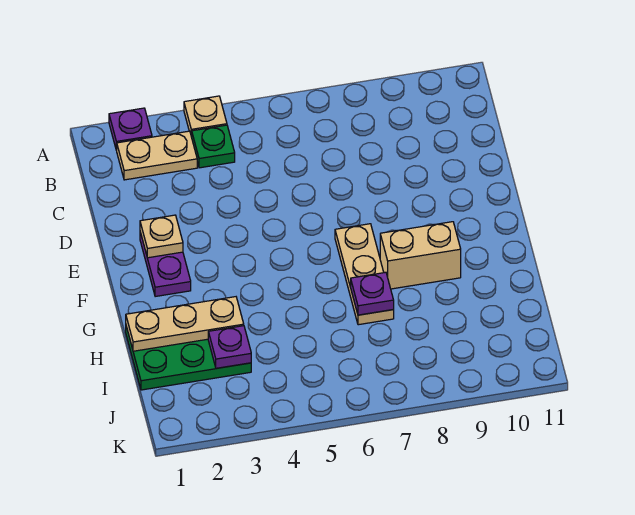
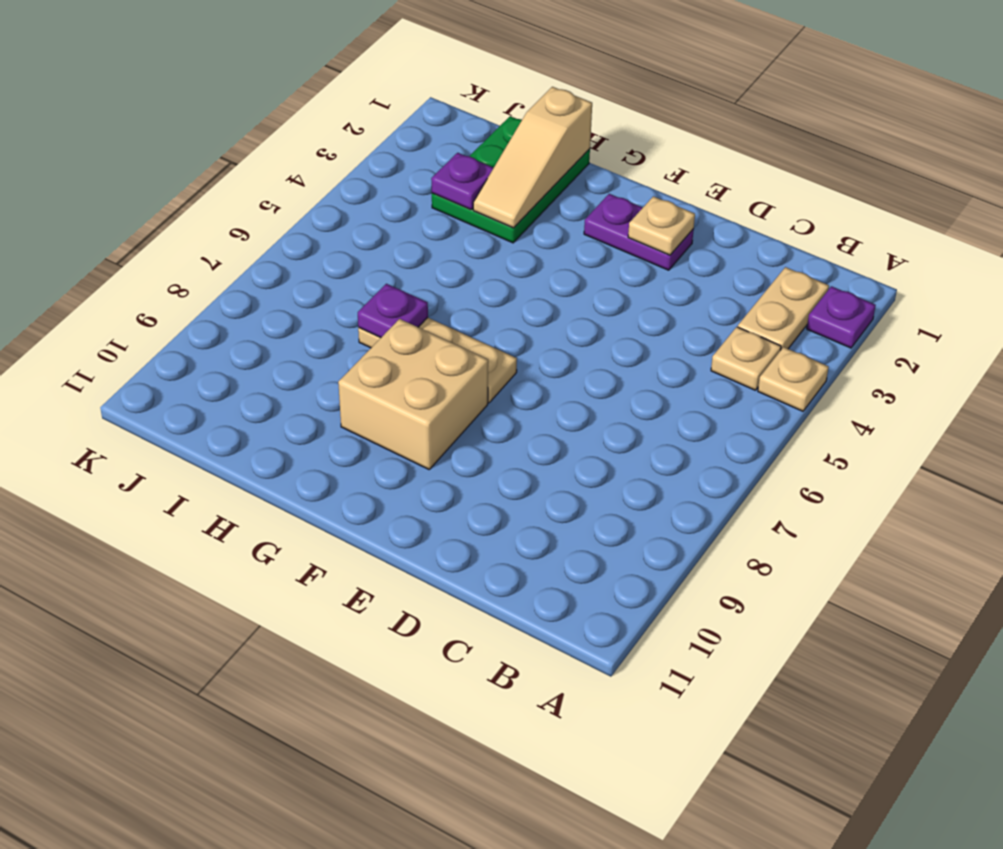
green 1x1 plate [192,125,235,168] -> tan 1x1 plate [711,327,781,390]
tan 1x2 brick [380,222,461,289] -> tan 2x2 brick [338,319,488,469]
tan 1x3 plate [126,297,244,351] -> tan 1x3 slope [473,87,592,228]

